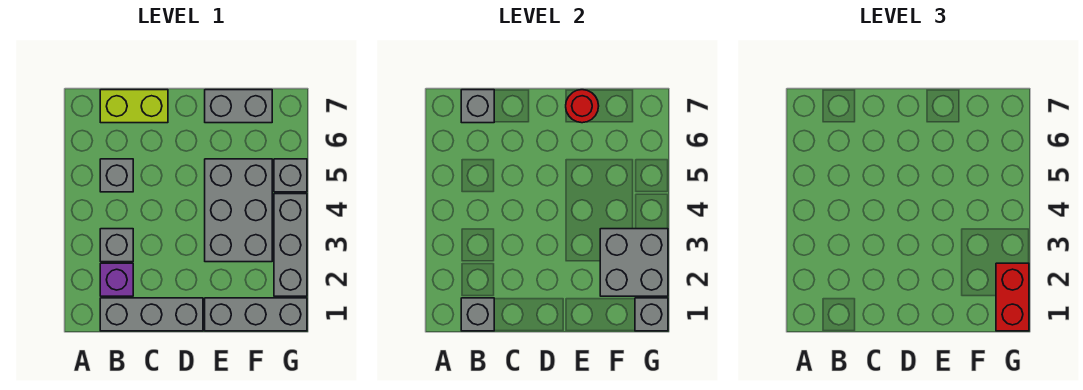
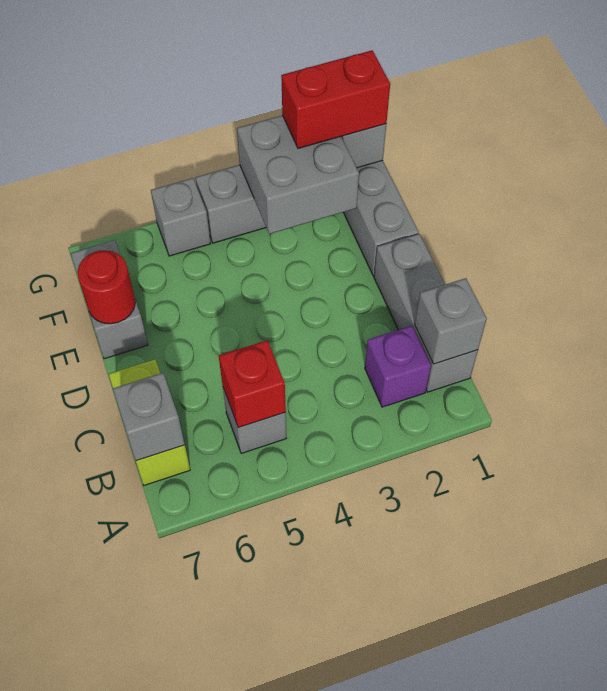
grey 1x1 brick [100,229,133,262] -> none
none -> red 1x1 brick [219,340,286,428]
grey 2x3 brick [205,159,272,262] -> none

